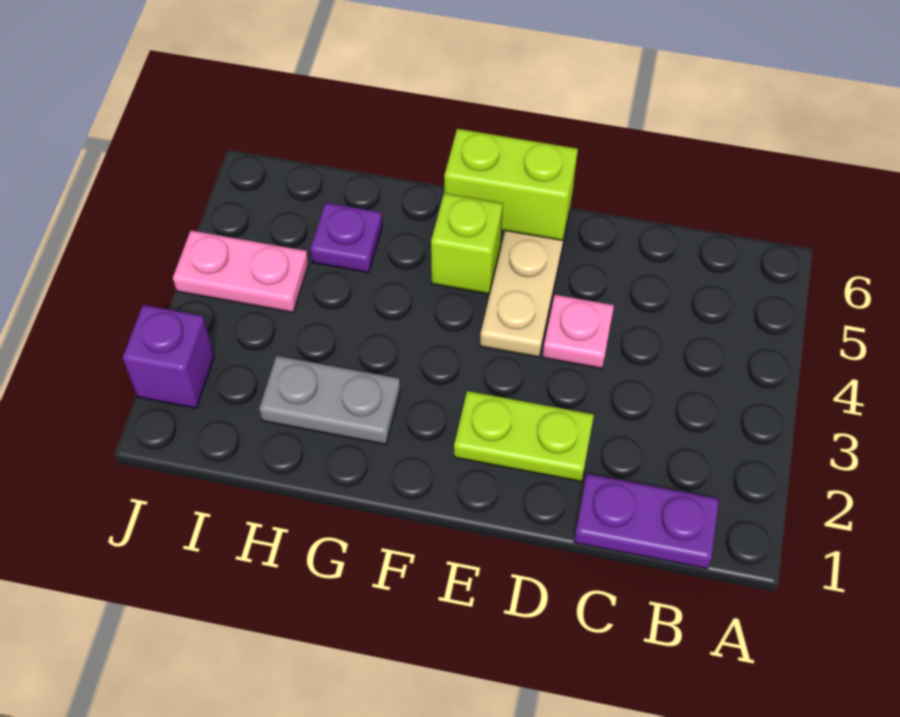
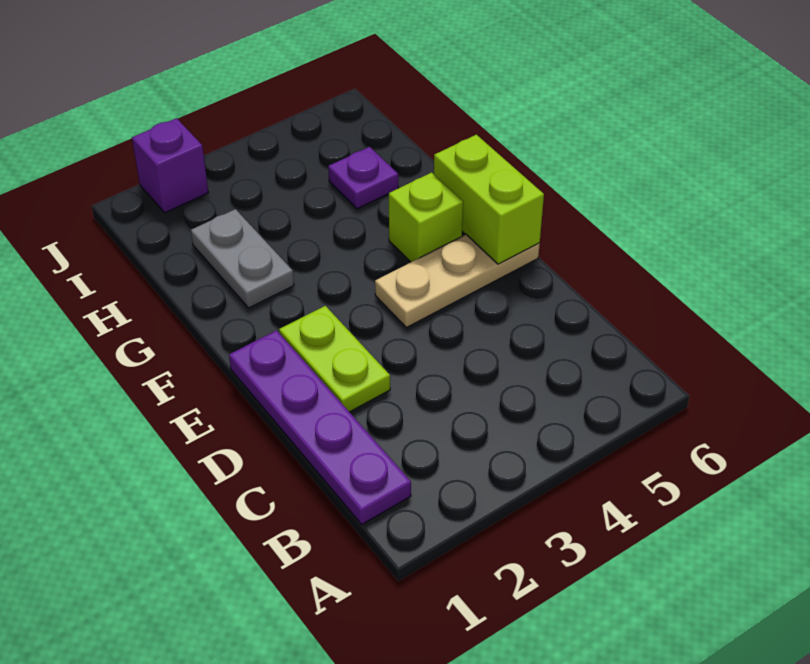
purple 1x2 plate [574,474,719,569] -> purple 1x4 plate [229,330,411,524]
pink 1x1 plate [543,295,614,368] -> none
pink 1x2 plate [173,230,309,312] -> none

